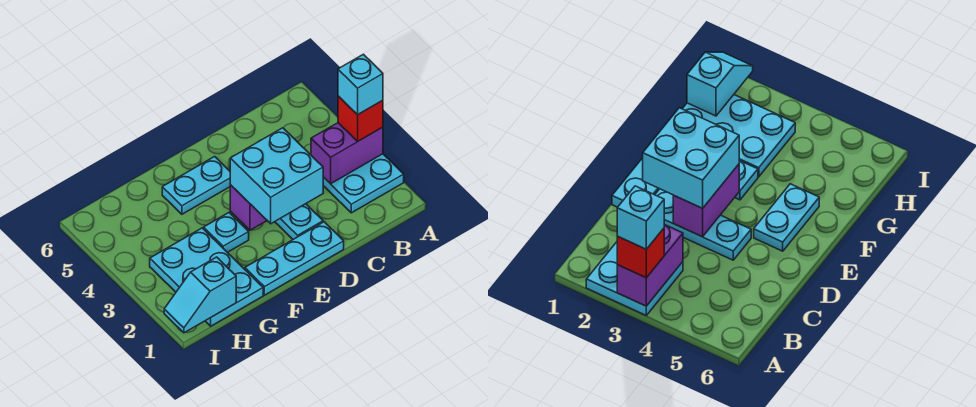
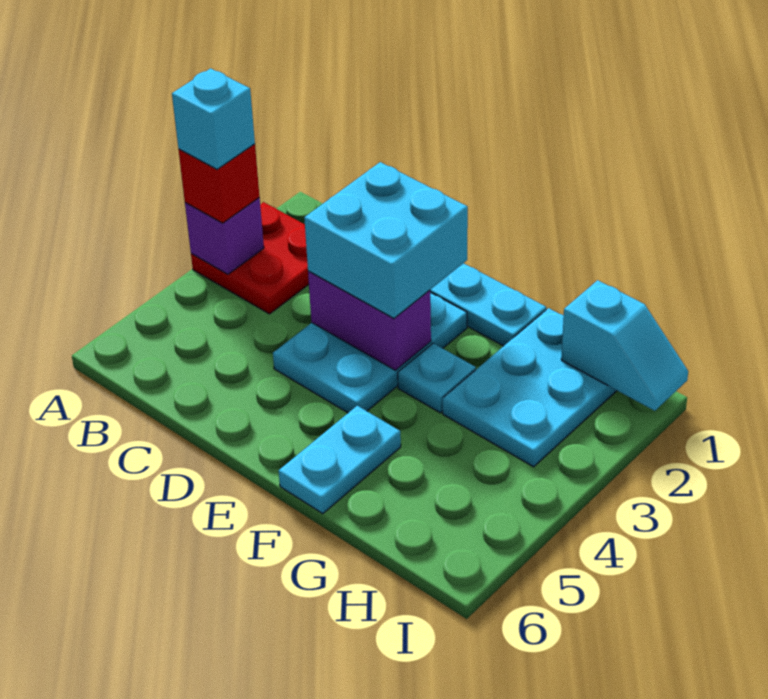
cyan 2x2 plate [323,154,404,213] -> red 2x2 plate [191,202,309,314]
purple 1x2 brick [311,123,383,184] -> purple 1x1 brick [185,198,264,274]
cyan 1x3 plate [275,204,323,239] -> cyan 2x3 plate [273,292,467,413]
cyan 1x2 plate [162,157,230,214] -> cyan 1x2 plate turned to [279,406,401,514]

